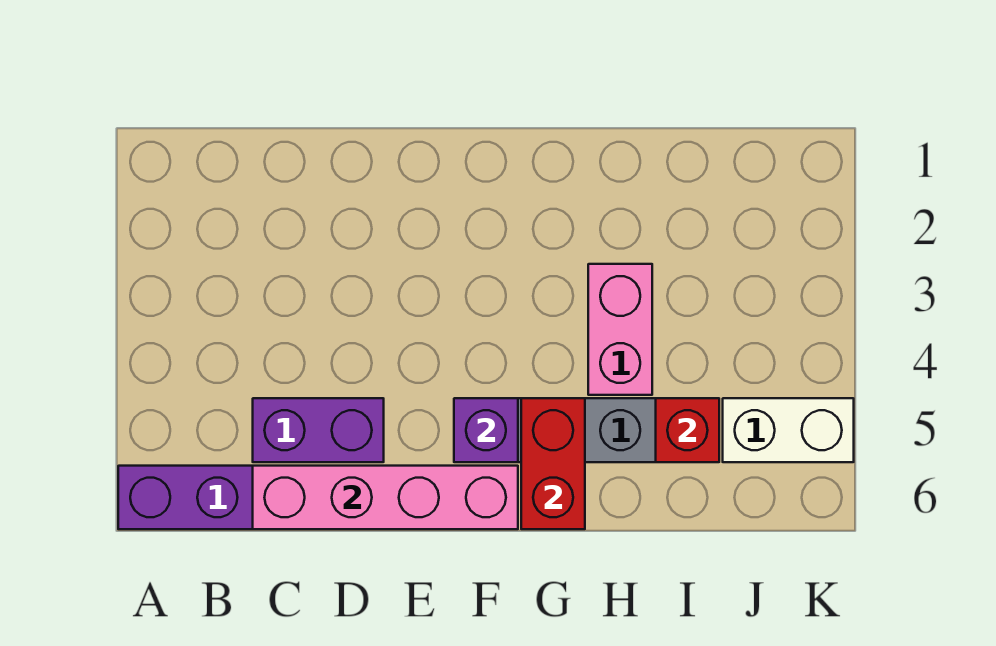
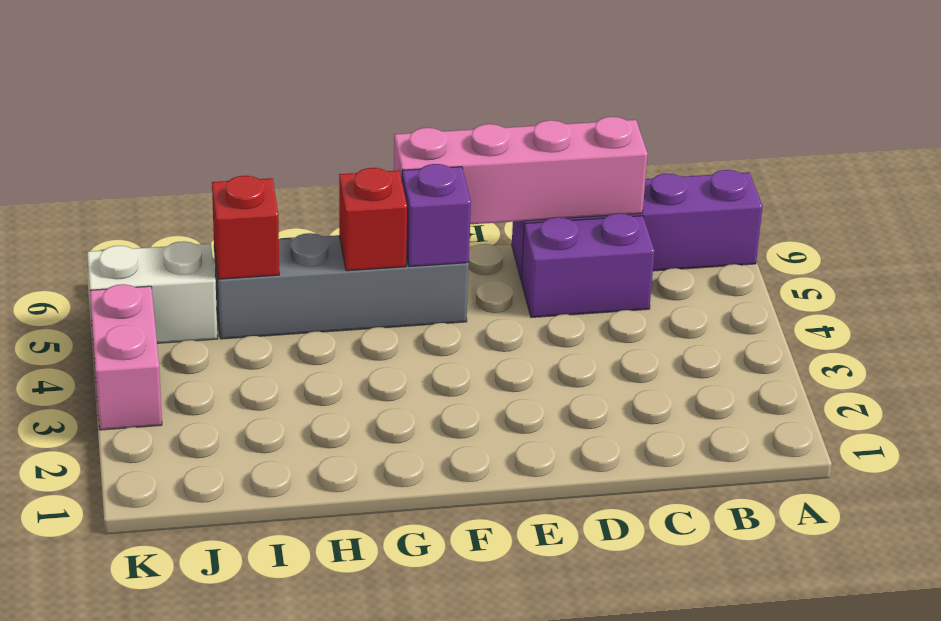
red 1x2 brick [521,398,585,529] -> red 1x1 brick [339,168,407,271]
pink 1x2 brick [588,264,652,395] -> pink 1x2 brick moved to [90,284,162,430]

